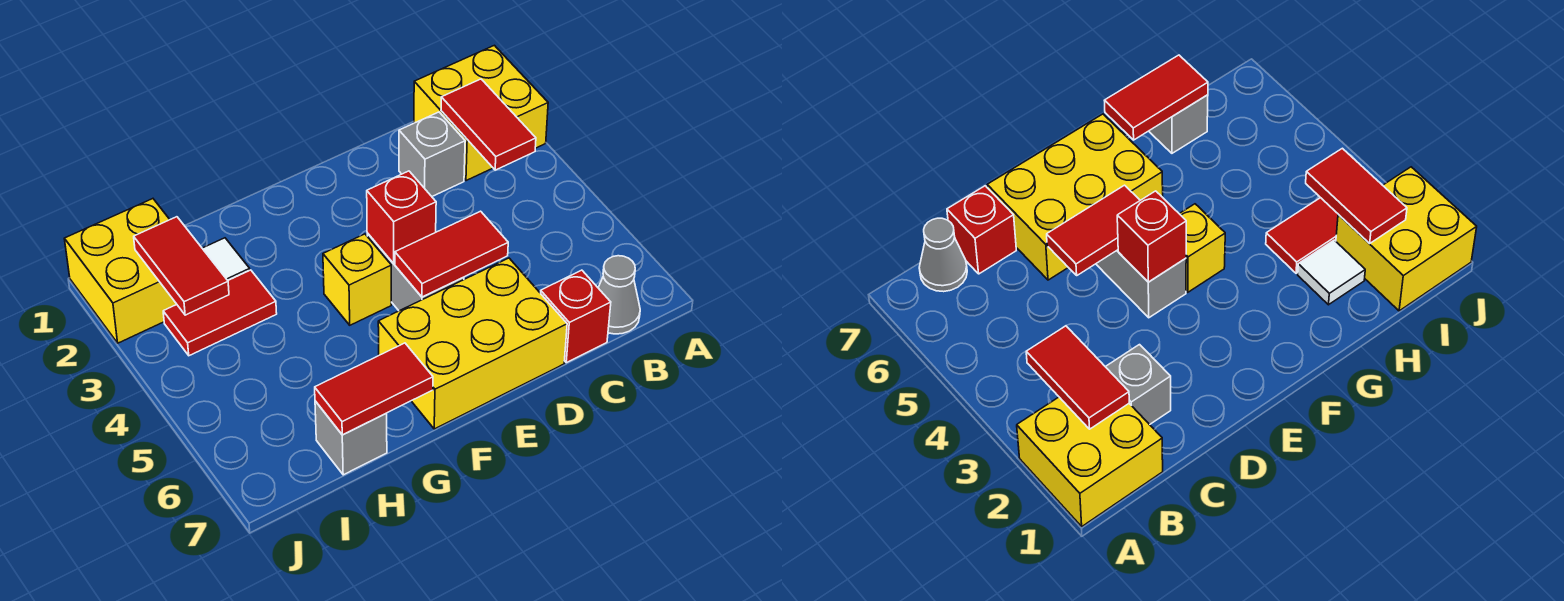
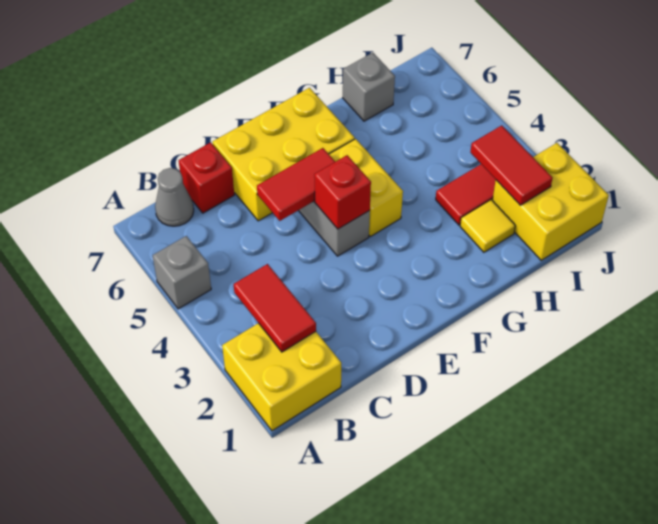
grey 1x1 brick [399,112,465,196] -> grey 1x1 brick moved to [153,236,211,309]
yellow 1x1 brick [323,234,391,325] -> yellow 1x2 brick [329,139,403,237]
red 1x2 tile [315,343,433,435] -> none
white 1x1 tile [202,238,250,280] -> yellow 1x1 tile [460,200,515,252]

